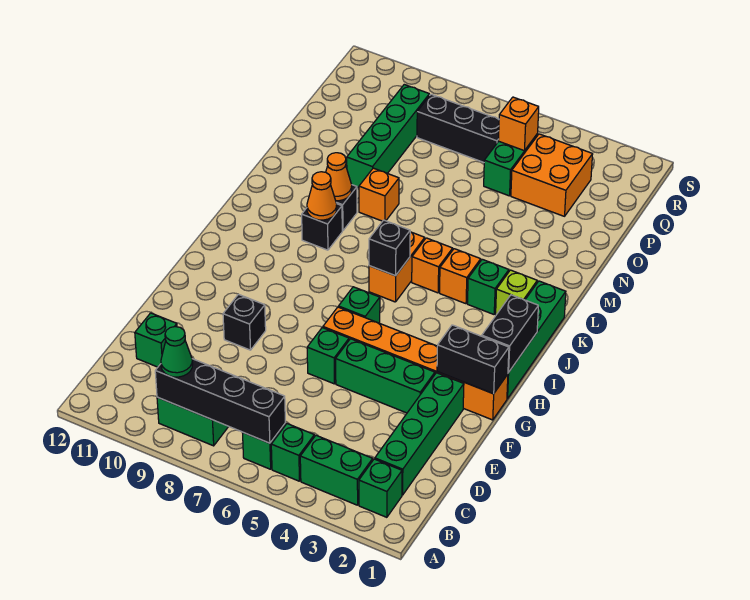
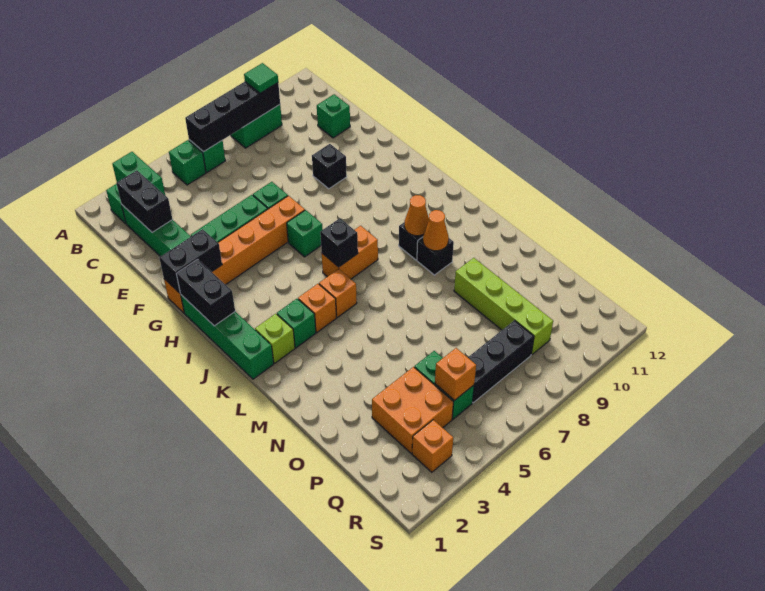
green 1x2 brick [300,435,373,505] -> green 1x2 brick turned to [112,152,165,195]
green 1x1 cone [161,327,193,377] -> green 1x1 tile [244,63,278,93]
none -> black 1x2 brick [116,170,172,232]
orange 1x2 brick [369,232,425,302] -> orange 1x2 brick turned to [322,226,378,279]
orange 1x1 brick [359,168,399,221] -> orange 1x1 brick moved to [412,420,453,472]
green 1x4 brick [347,85,429,188] -> lime 1x4 brick [454,258,553,355]

